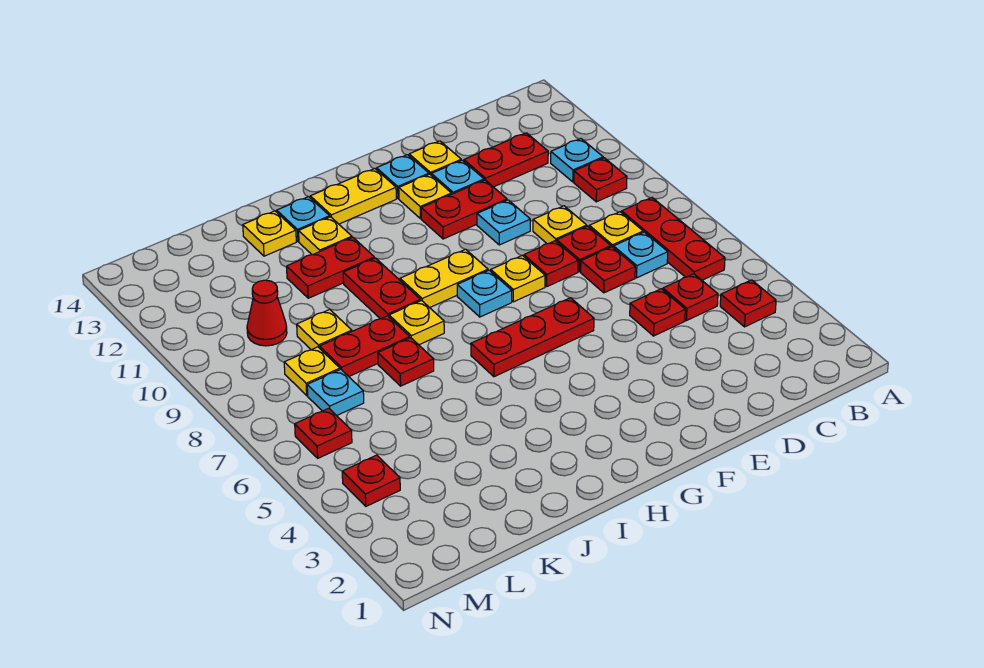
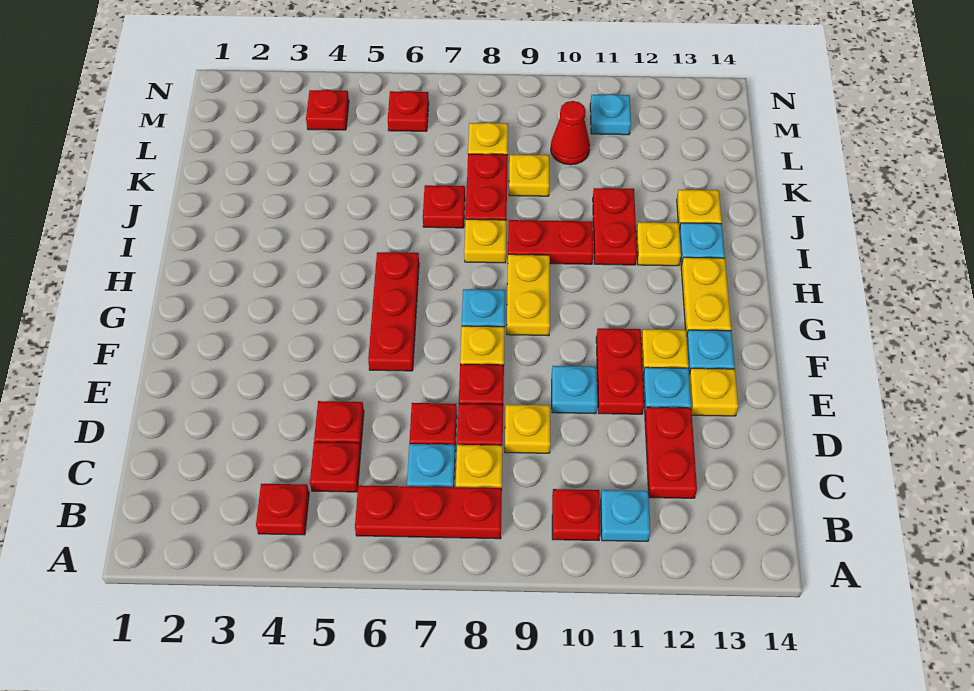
cyan 1x1 plate [307,369,364,416] -> cyan 1x1 plate moved to [590,94,631,135]

